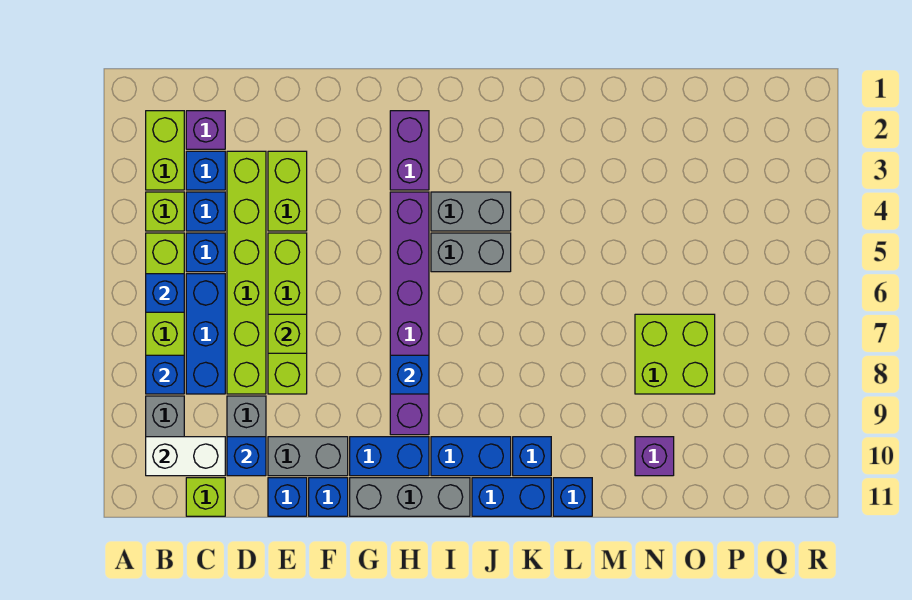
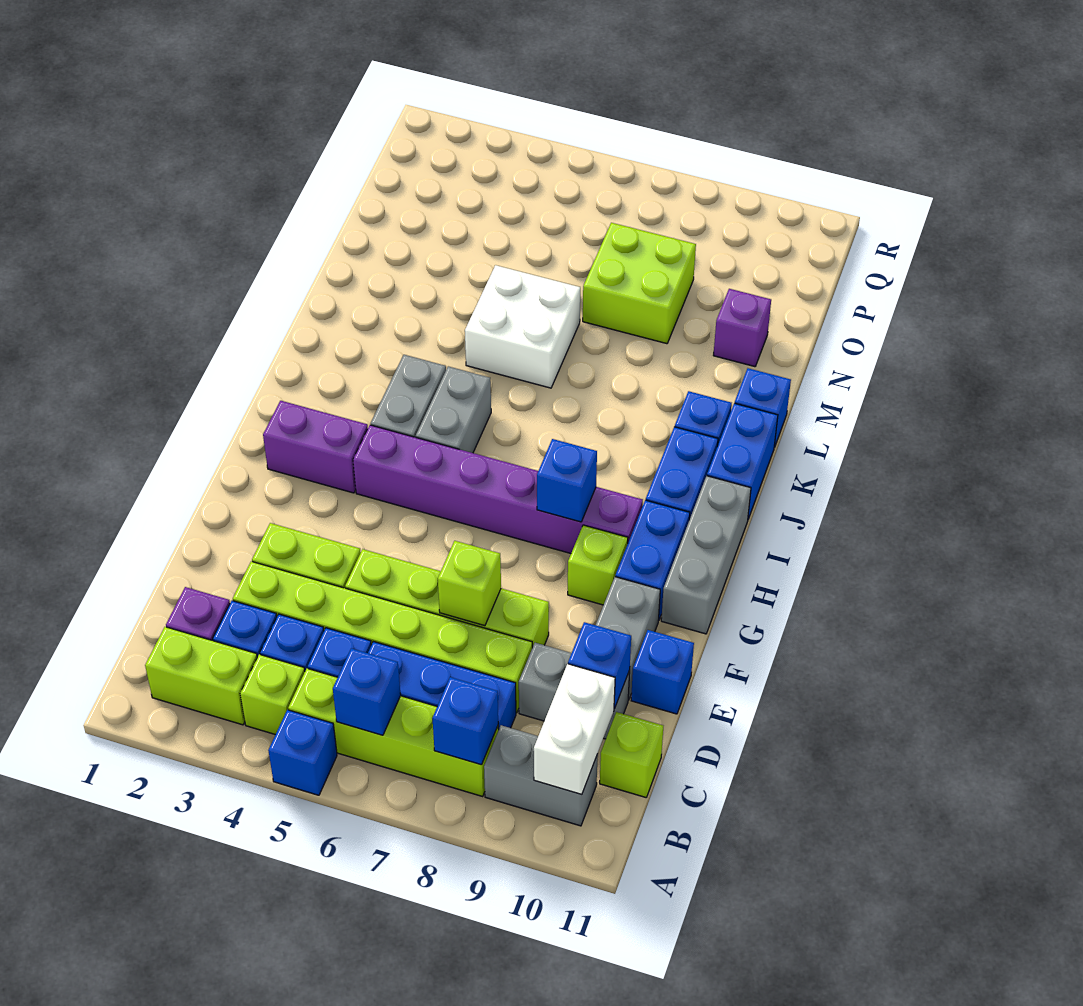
blue 1x1 brick [309,478,348,516] -> blue 1x1 brick moved to [268,710,337,795]
none -> lime 1x1 brick [568,525,628,605]
none -> white 2x2 brick [465,265,580,388]

